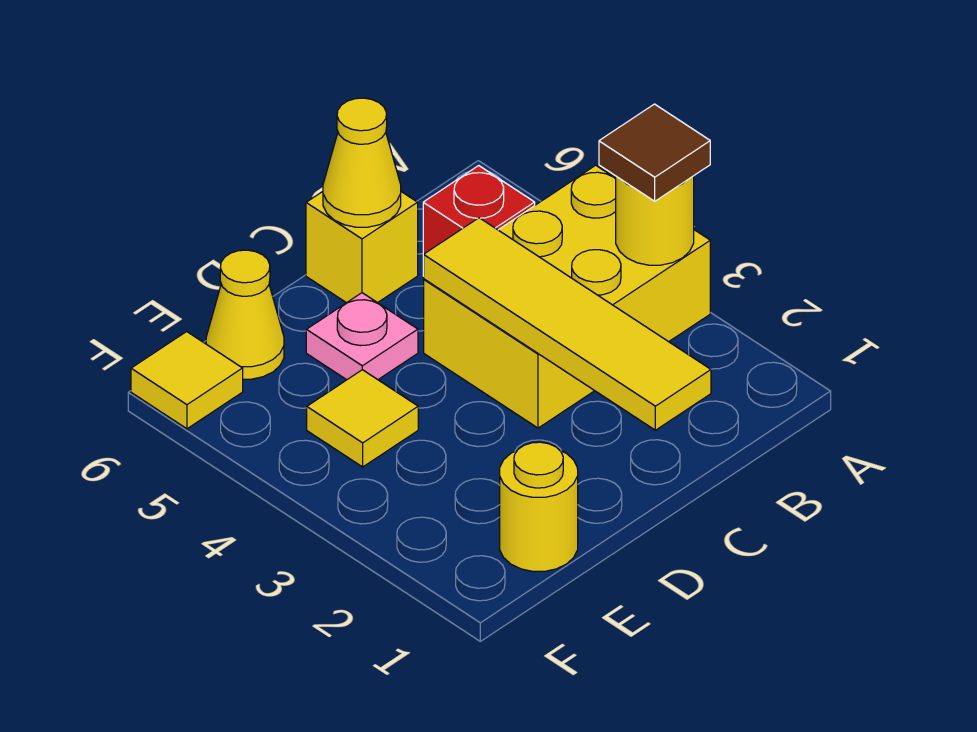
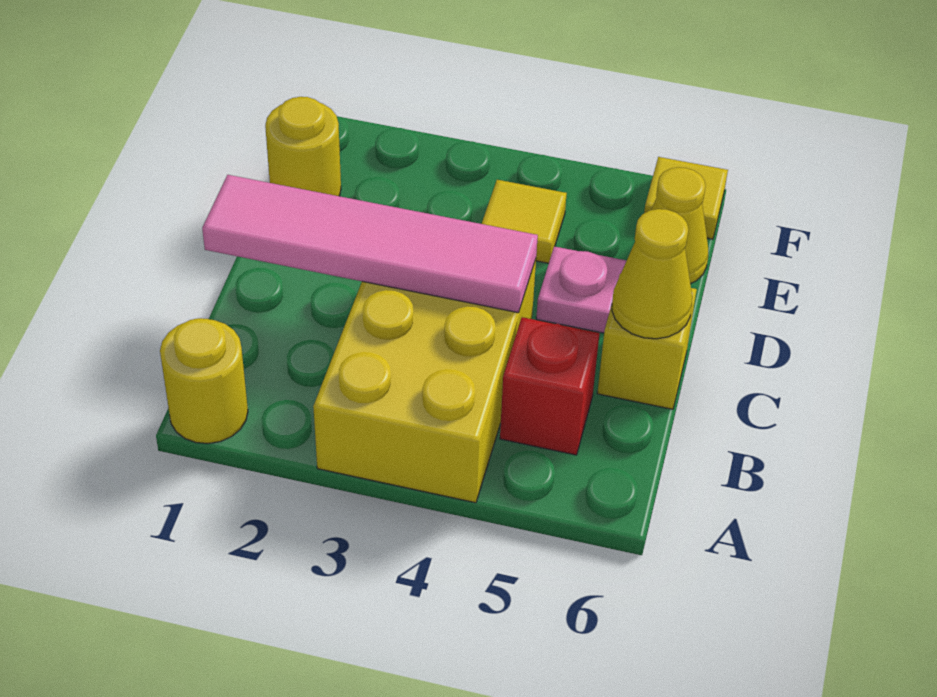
yellow 1x1 round brick [616,176,694,265] -> yellow 1x1 round brick moved to [160,318,248,444]
brown 1x1 tile [599,104,710,201] -> none
yellow 1x4 tile [424,218,711,430] -> pink 1x4 tile [202,175,538,313]

